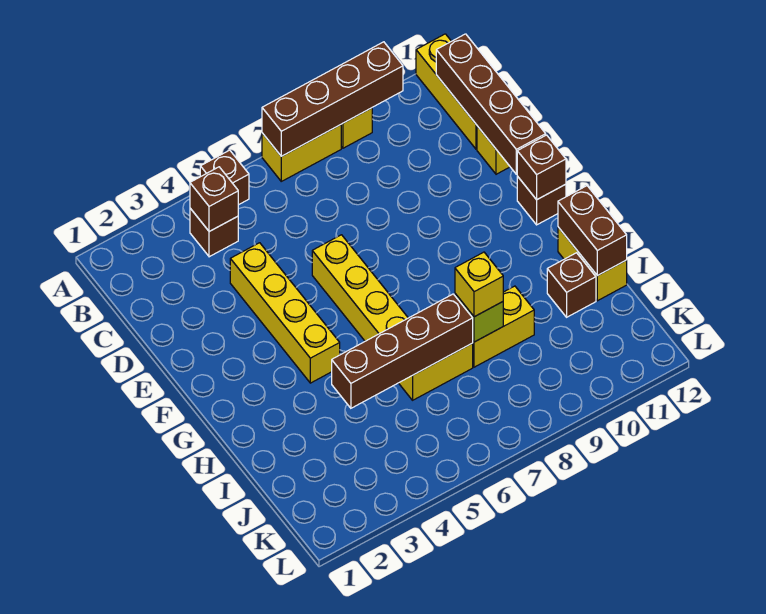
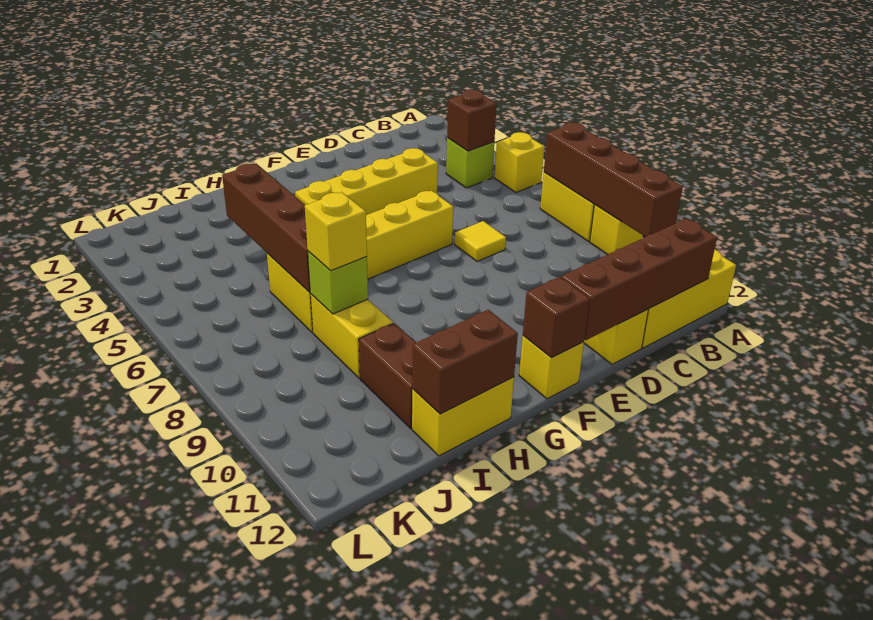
brown 1x1 brick [200,150,249,205] -> yellow 1x1 brick [495,132,544,192]
brown 1x1 brick [190,208,238,257] -> lime 1x1 brick [446,138,494,188]
none -> yellow 1x1 tile [455,221,506,261]
brown 1x1 brick [517,176,566,225] -> yellow 1x1 brick [519,336,584,399]
brown 1x1 brick [547,253,596,317] -> brown 1x2 brick [359,323,416,428]

